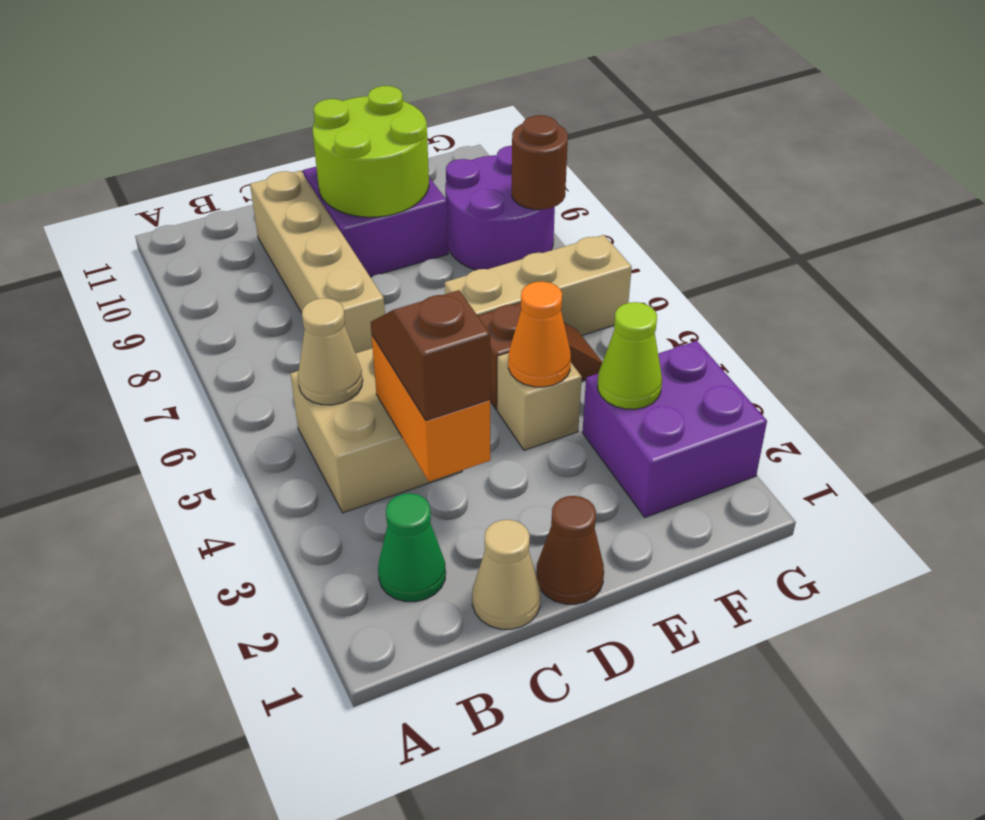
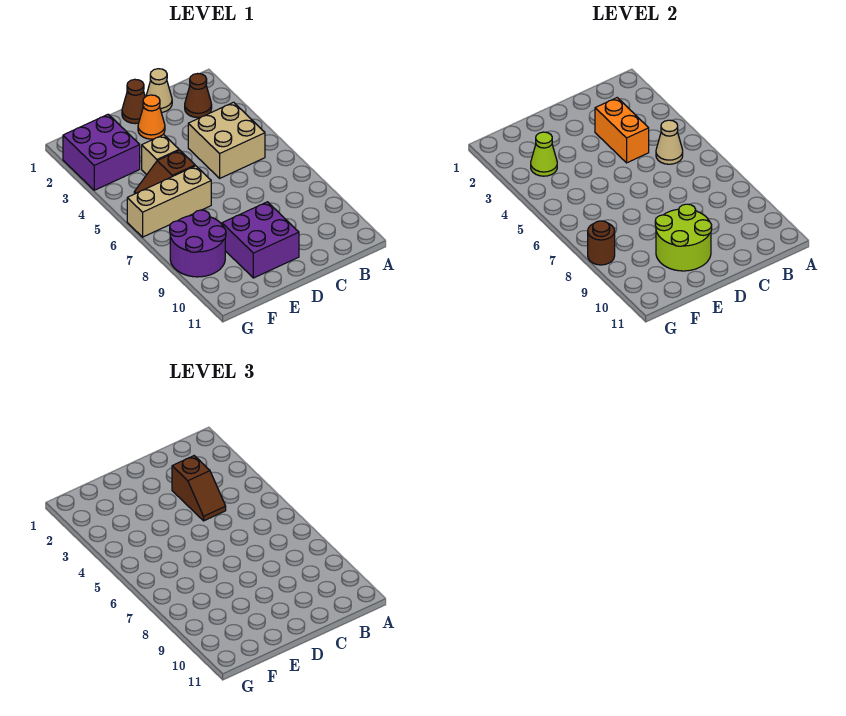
green 1x1 cone [378,493,446,602] -> brown 1x1 cone [185,74,212,118]
tan 1x4 brick [250,171,385,353] -> none
orange 1x1 cone [508,281,571,387] -> orange 1x1 cone moved to [138,95,165,139]

